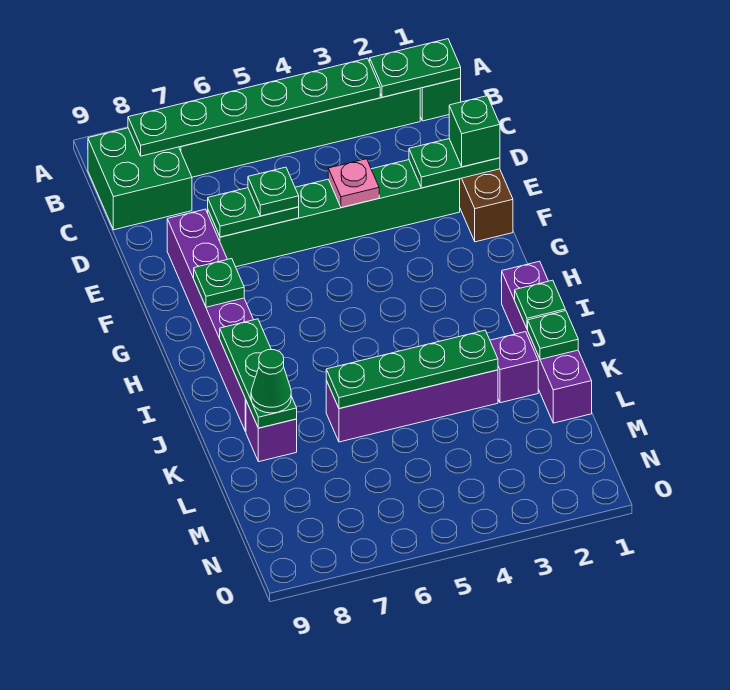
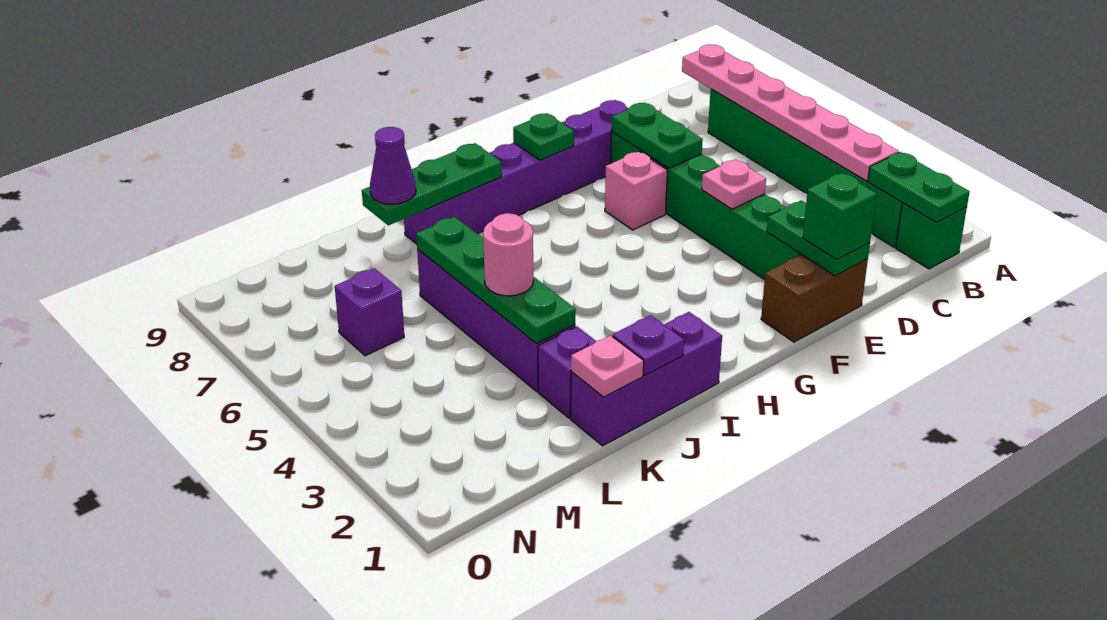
green 1x6 plate [128,58,380,156] -> pink 1x6 plate [682,44,899,181]
green 2x2 brick [88,128,192,230] -> none
green 1x1 plate [248,167,299,216] -> none
none -> pink 1x1 brick [605,151,667,230]
purple 1x4 brick [502,261,592,423] -> purple 1x3 brick [571,312,722,446]
green 1x1 plate [515,280,565,329] -> purple 1x1 plate [613,315,684,376]
green 1x1 plate [528,311,578,359] -> pink 1x1 plate [571,335,644,397]
none -> pink 1x1 round brick [483,213,533,296]
purple 1x1 brick [246,401,297,462] -> purple 1x1 brick moved to [335,268,404,356]
green 1x1 cone [251,350,291,413] -> purple 1x1 cone [370,127,416,204]

